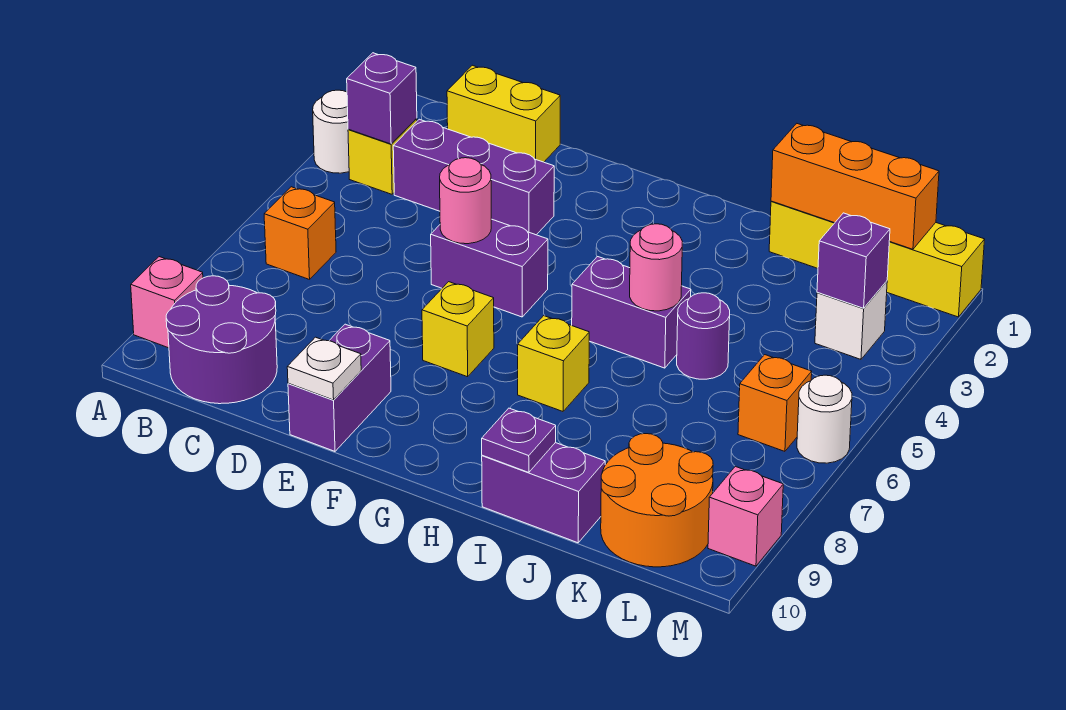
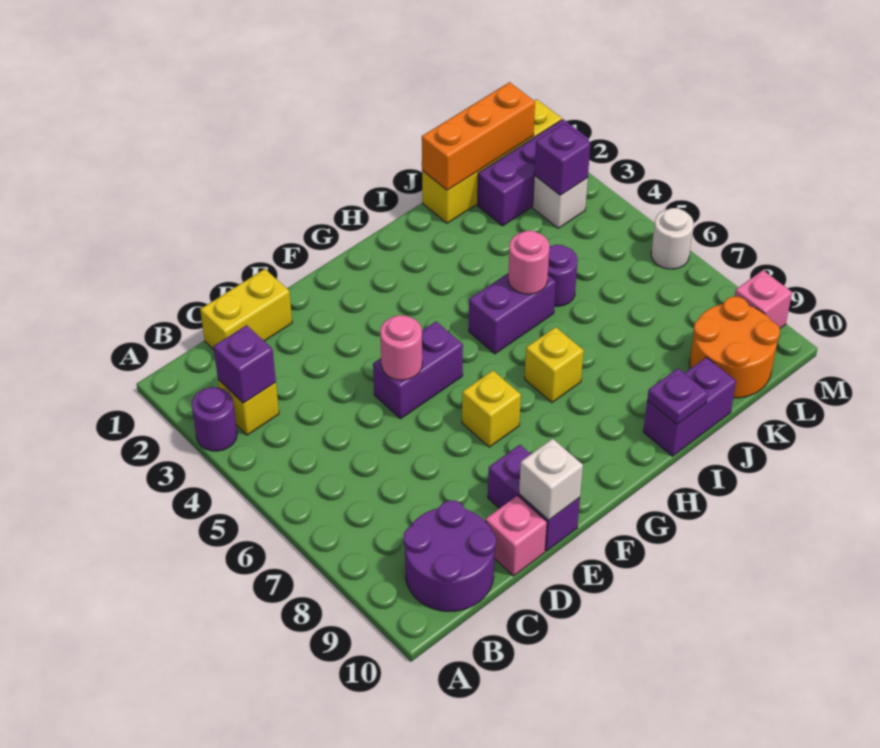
white 1x1 round brick [313,90,349,173] -> purple 1x1 round brick [192,387,237,451]
pink 1x1 brick [131,257,203,348] -> pink 1x1 brick moved to [485,496,547,576]
orange 1x1 brick [264,187,336,280] -> none
purple 1x3 brick [393,119,554,235] -> purple 1x3 brick moved to [478,119,589,226]
white 1x1 plate [287,337,361,400] -> white 1x1 brick [519,439,583,520]
orange 1x1 brick [738,355,812,451] -> none

